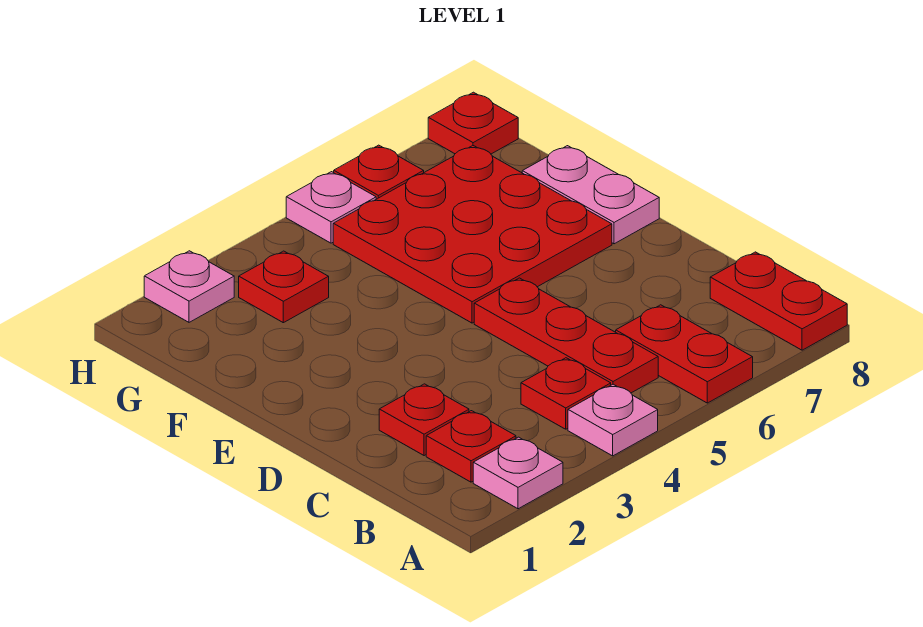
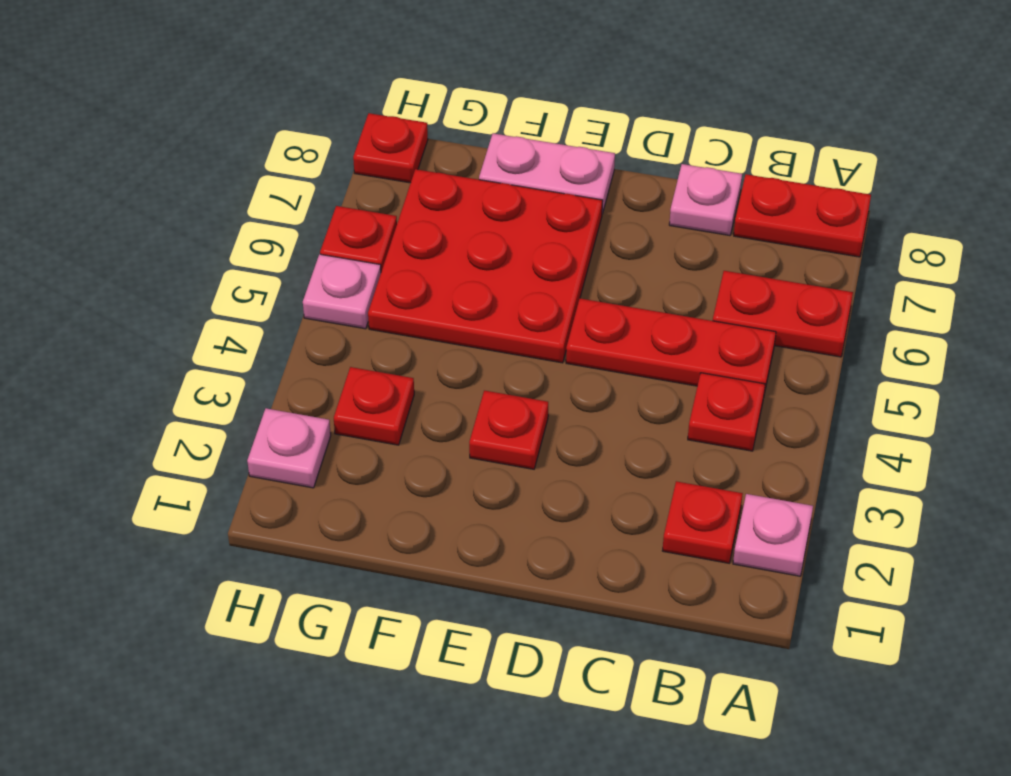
pink 1x1 plate [568,384,658,456] -> pink 1x1 plate moved to [669,164,742,236]
red 1x1 plate [379,384,469,456] -> red 1x1 plate moved to [469,390,548,469]

